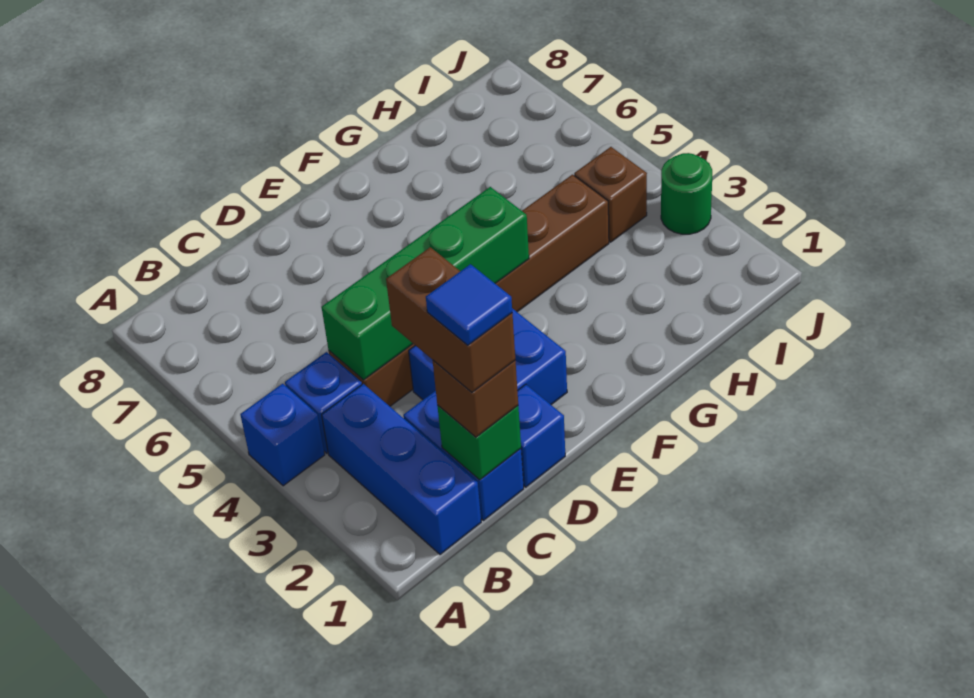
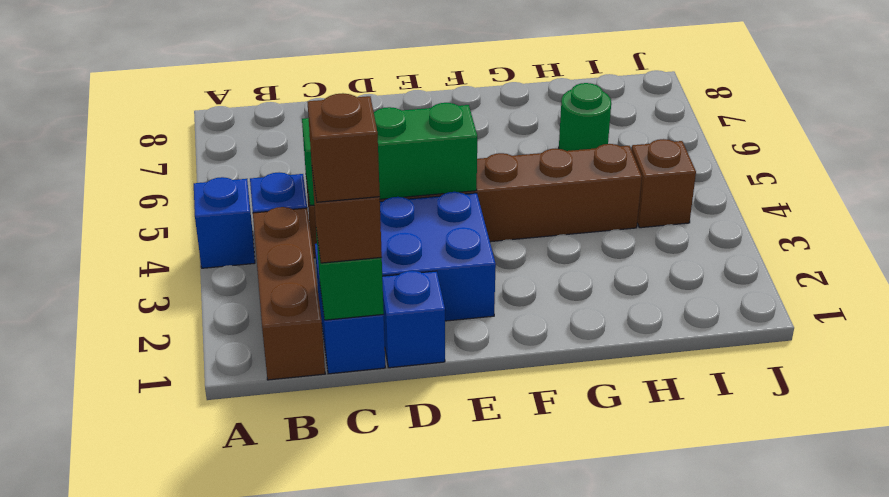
blue 1x3 brick [322,384,481,555] -> brown 1x3 brick [253,207,325,380]
brown 1x2 brick [386,247,515,392] -> brown 1x1 brick [307,93,380,202]
blue 1x1 tile [426,264,512,345] -> none
green 1x4 brick [322,187,529,380] -> green 1x3 brick [302,103,477,206]
green 1x1 round brick [661,153,712,234] -> green 1x1 round brick moved to [559,83,611,151]

